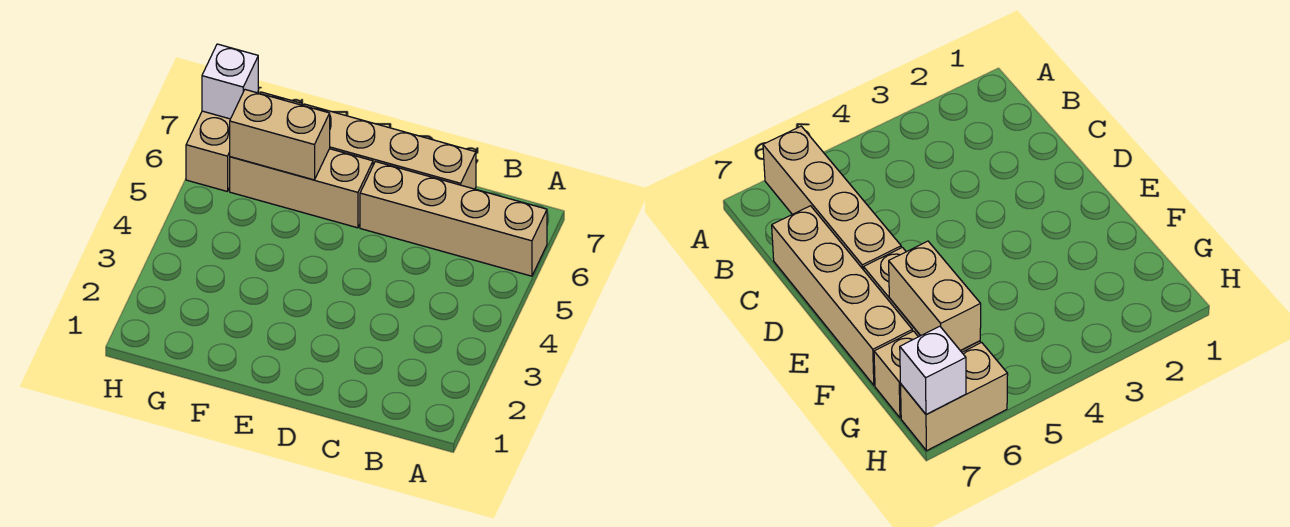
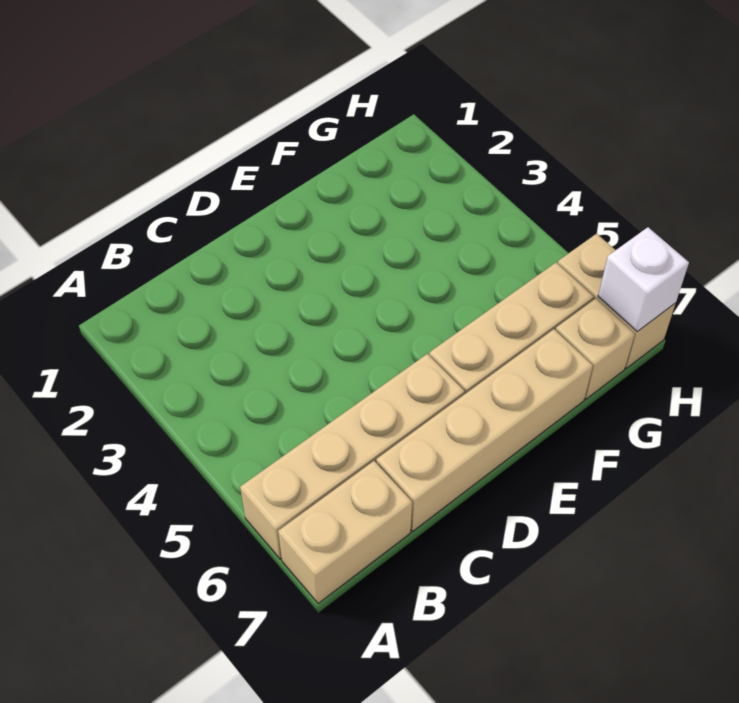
tan 1x2 brick [230,90,330,180] -> tan 1x2 brick moved to [278,461,412,604]

